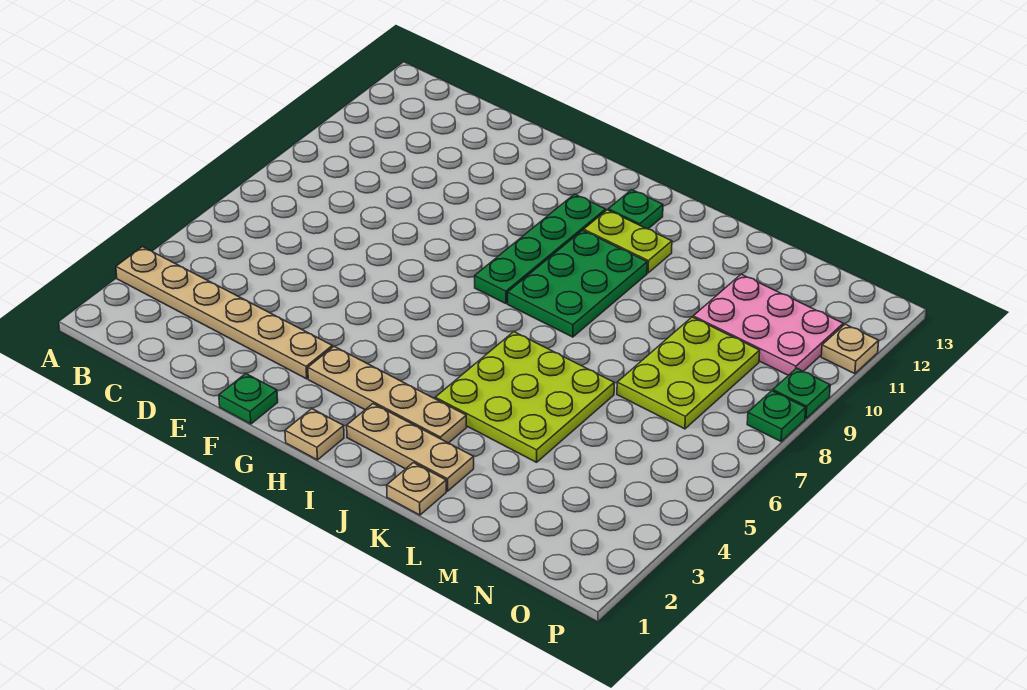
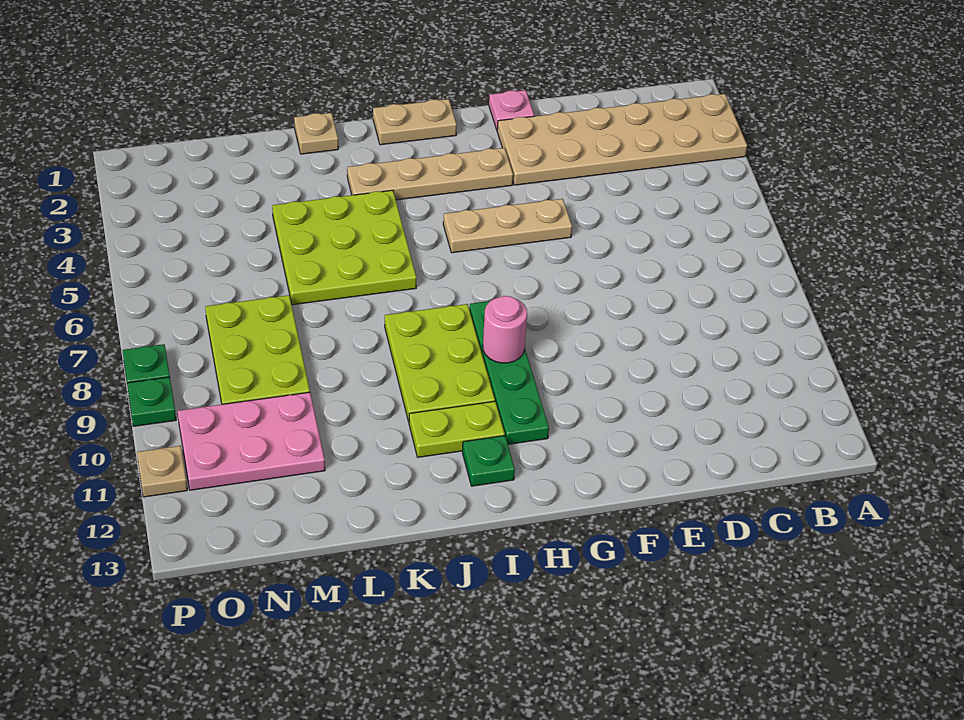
tan 1x6 plate [116,247,332,379] -> tan 2x6 plate [497,94,747,185]
green 1x1 plate [219,374,278,424] -> pink 1x1 plate [489,90,534,130]
tan 1x1 plate [285,409,344,460] -> tan 1x2 plate [373,99,457,145]
none -> pink 1x1 round brick [483,296,527,363]
tan 1x3 plate [347,404,474,491] -> tan 1x3 plate moved to [443,199,572,253]
green 2x3 plate [508,230,647,337] -> lime 2x3 plate [385,304,495,422]

